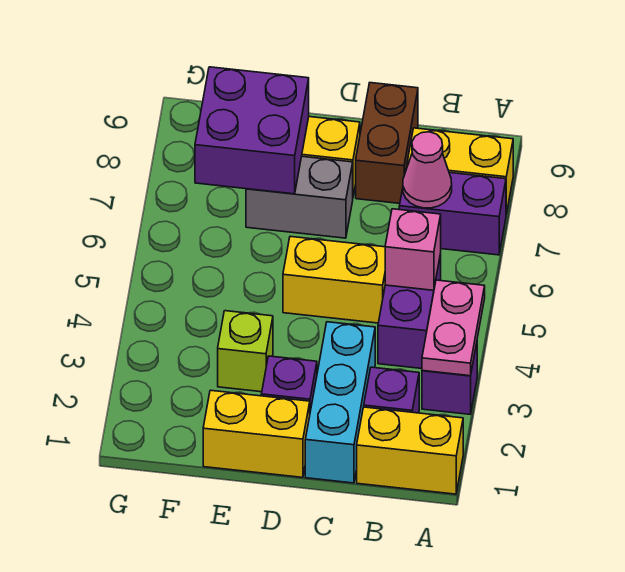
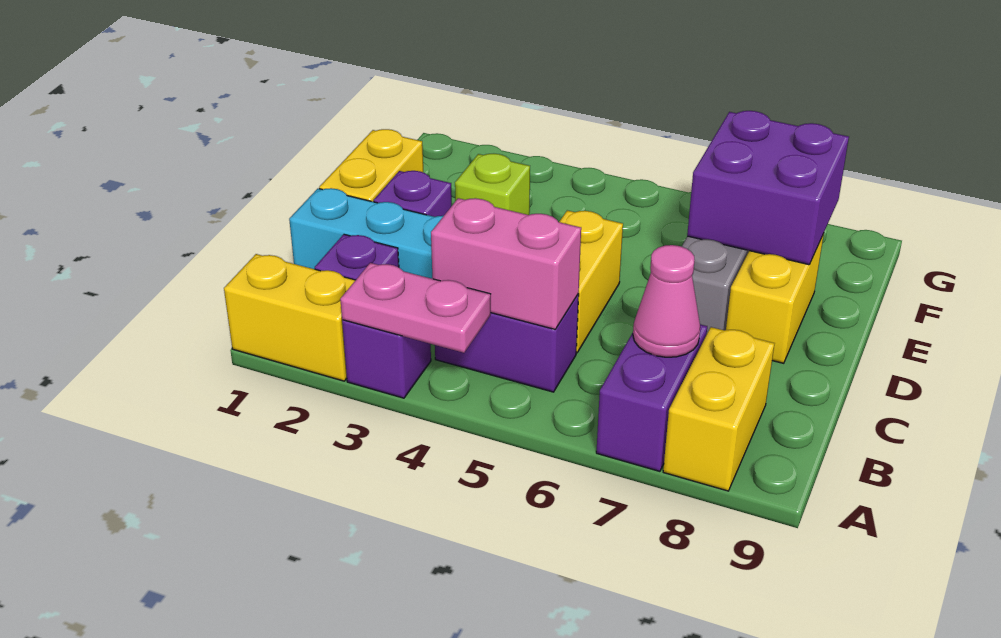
yellow 1x2 brick [357,407,463,494] -> yellow 1x2 brick turned to [224,254,355,381]
pink 1x1 brick [385,209,441,290] -> pink 1x2 brick [431,198,581,329]
brown 1x2 brick [356,83,418,203] -> none

